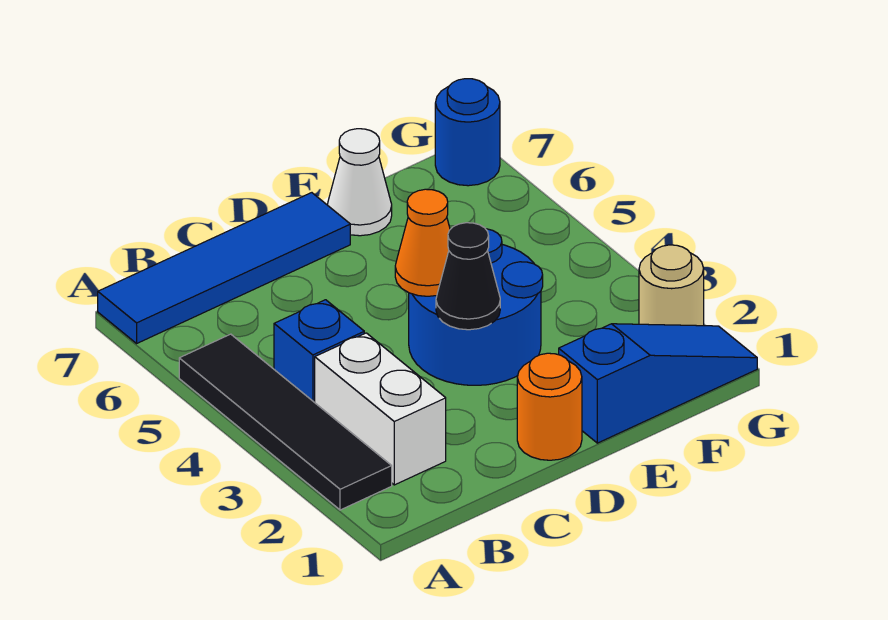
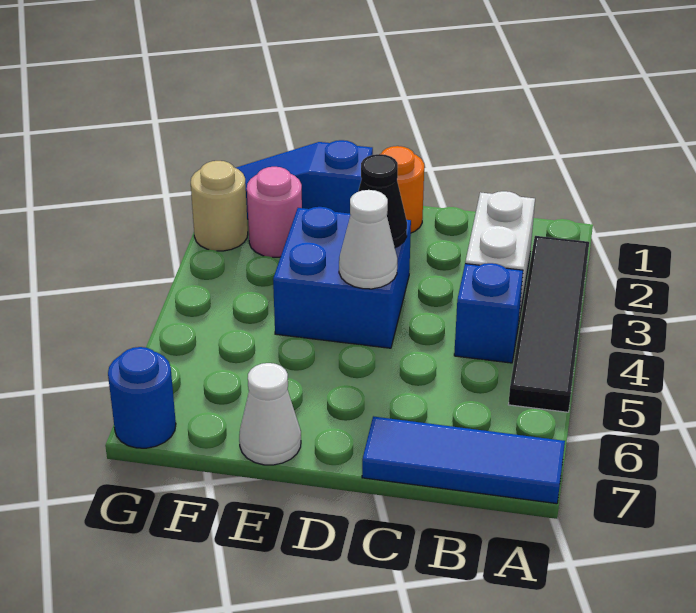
blue 1x4 tile [98,193,350,343] -> blue 1x3 tile [362,416,565,504]
blue 2x2 round brick [409,229,543,385] -> blue 2x2 brick [273,207,411,348]
orange 1x1 cone [395,189,450,296] -> white 1x1 cone [339,190,397,289]
none -> pink 1x1 round brick [247,167,302,257]

